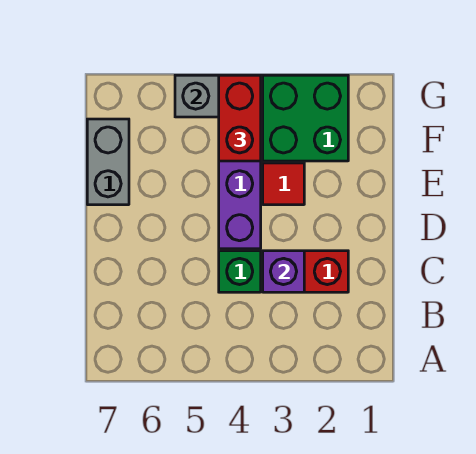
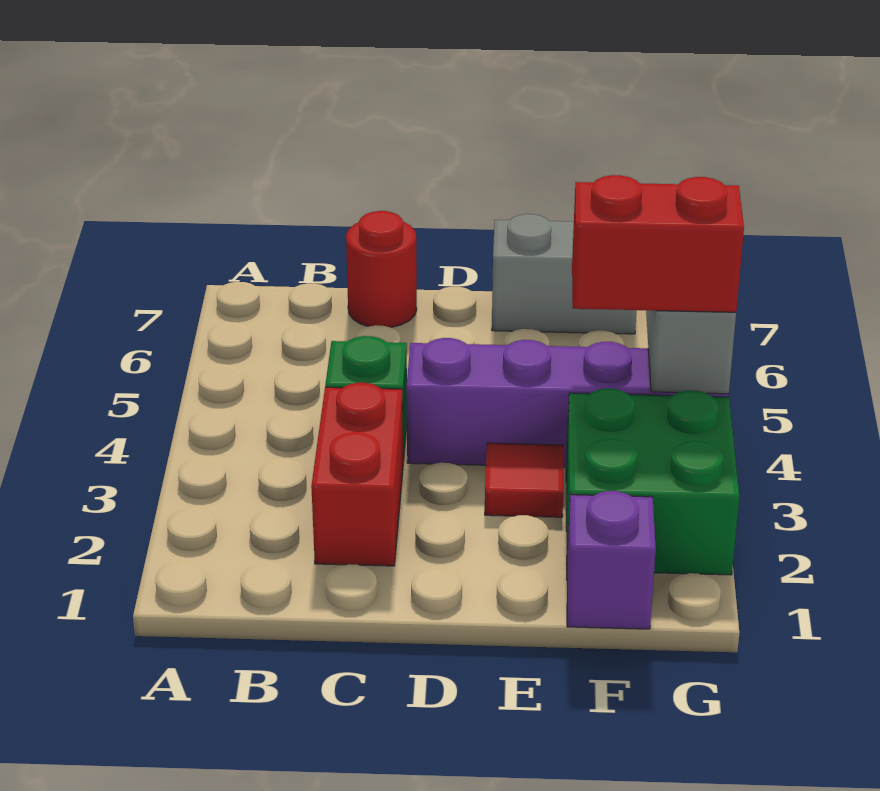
purple 1x1 brick [263,251,304,292] -> purple 1x1 brick moved to [567,491,656,629]
none -> red 1x1 round brick [346,211,417,328]

